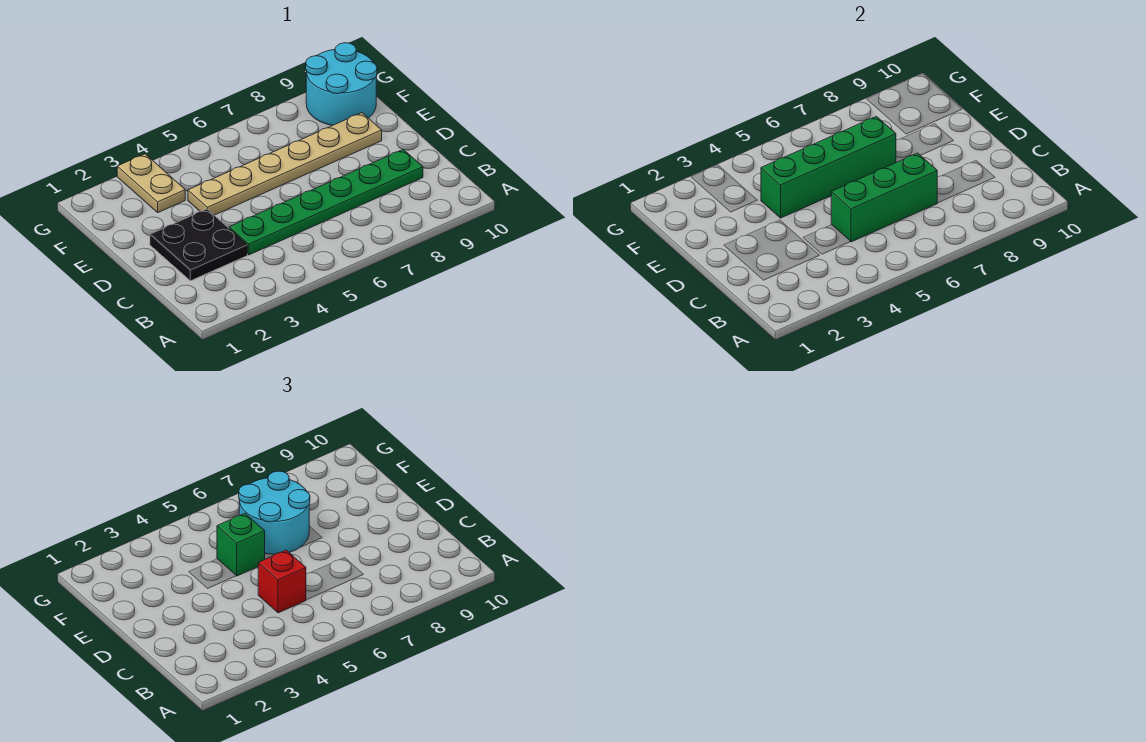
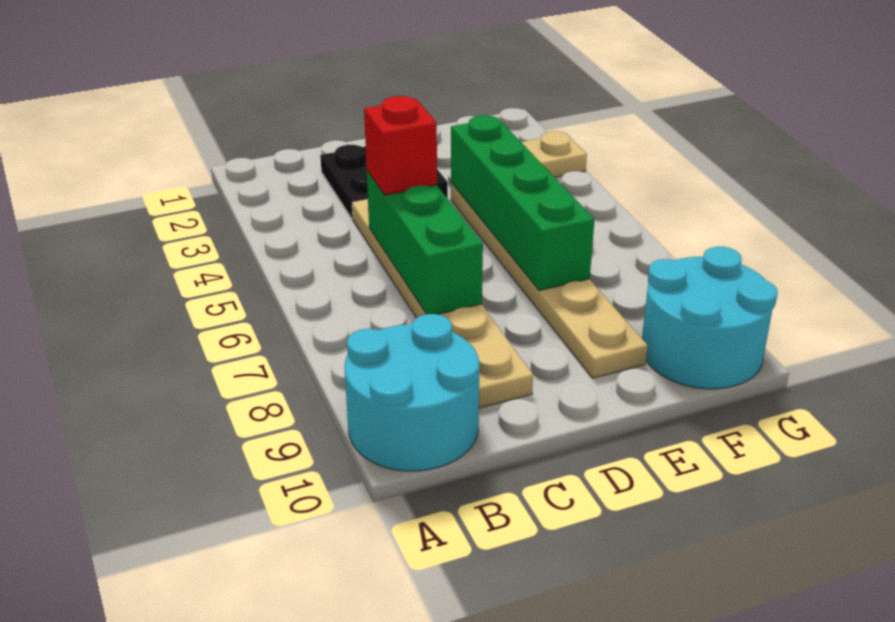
green 1x6 plate [229,149,423,255] -> tan 1x6 plate [352,199,533,408]
green 1x1 brick [217,513,265,576] -> none
cyan 2x2 round brick [239,471,310,554] -> cyan 2x2 round brick moved to [344,314,480,471]

